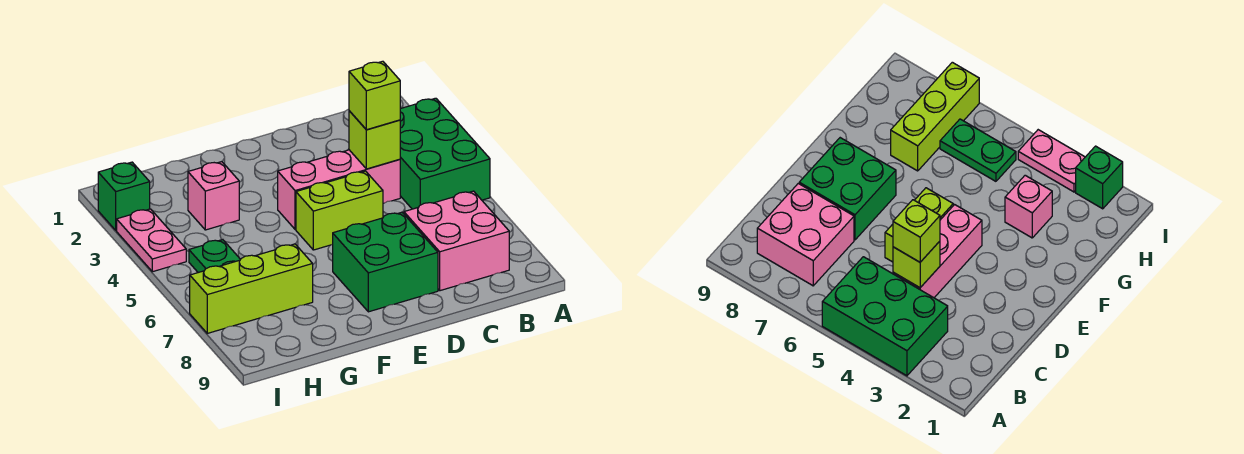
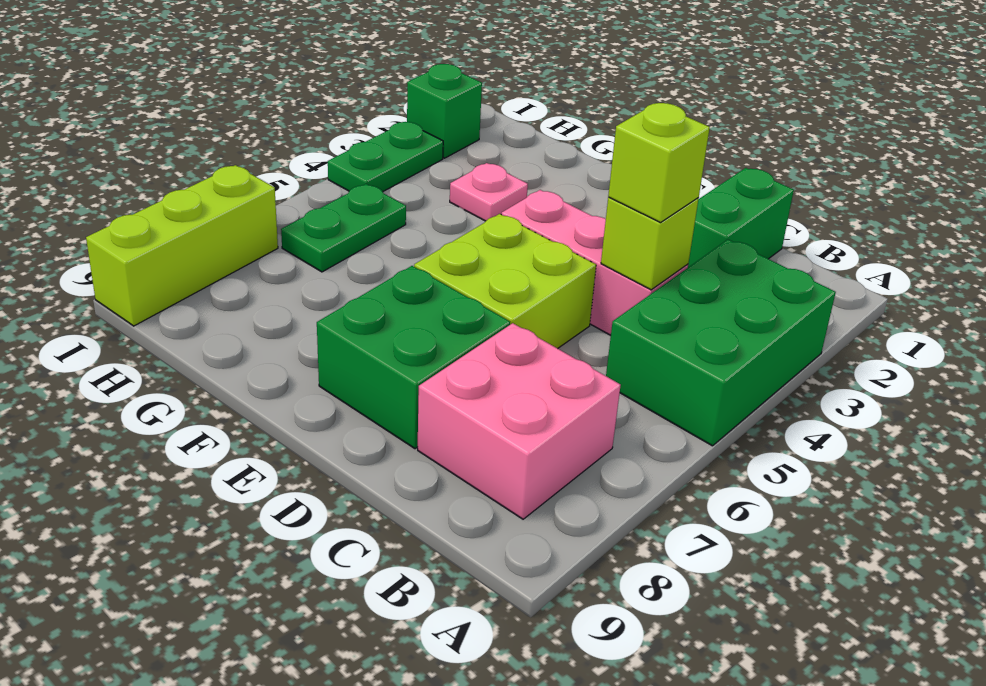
none -> green 1x2 brick [688,168,794,267]
lime 1x2 brick [296,171,383,250] -> lime 2x2 brick [414,214,596,349]
pink 1x1 brick [188,162,239,230] -> pink 1x1 plate [450,163,528,221]
lime 1x3 brick [190,244,313,333] -> lime 1x3 brick turned to [86,165,278,326]
pink 1x2 plate [117,209,186,272] -> green 1x2 plate [328,122,443,192]

